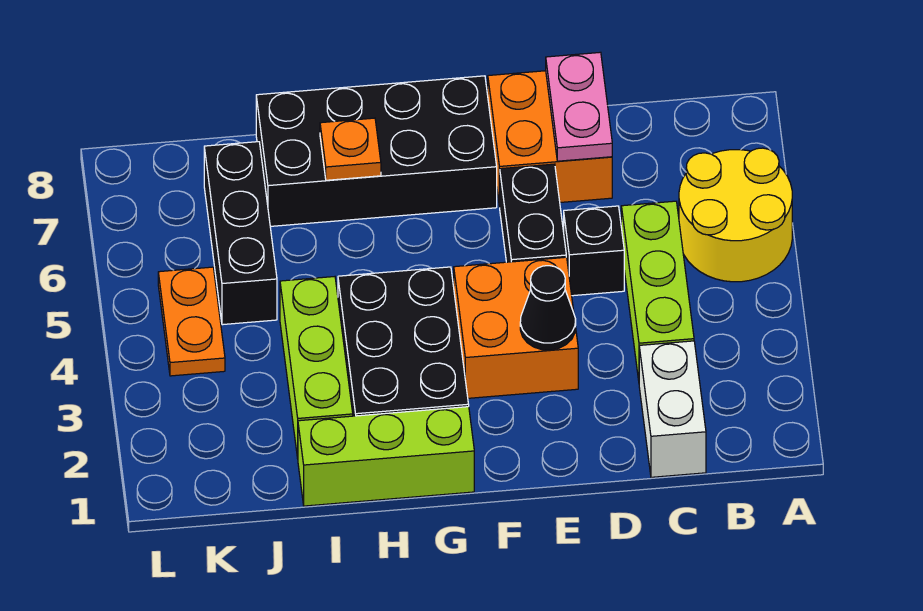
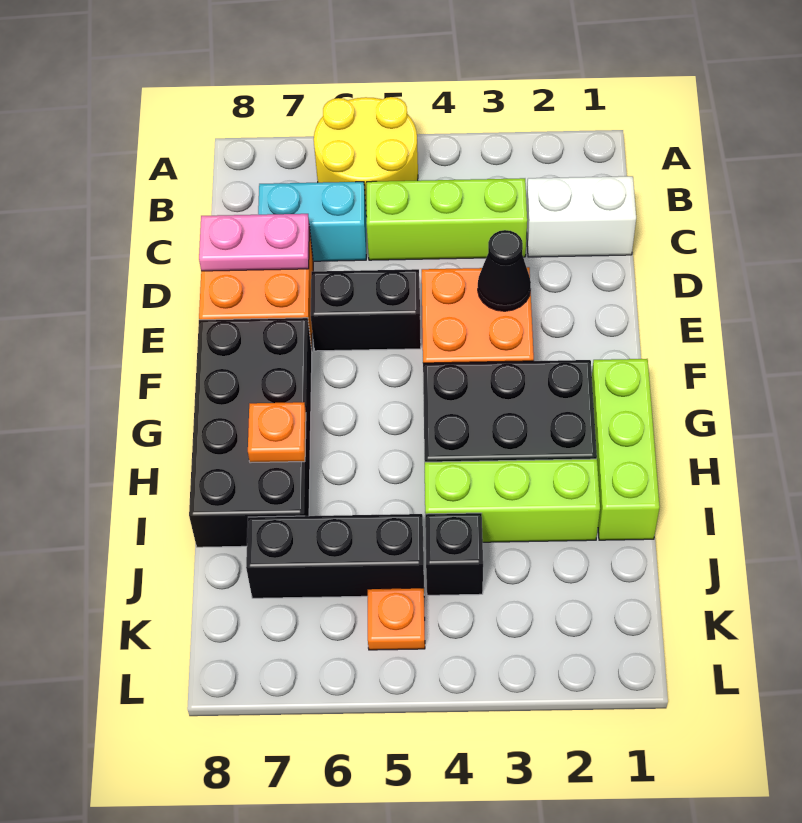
none -> cyan 1x2 brick [258,182,367,261]
black 1x1 brick [564,206,624,296] -> black 1x1 brick moved to [425,513,483,595]
orange 1x2 plate [158,267,225,376] -> orange 1x1 plate [368,588,425,650]

